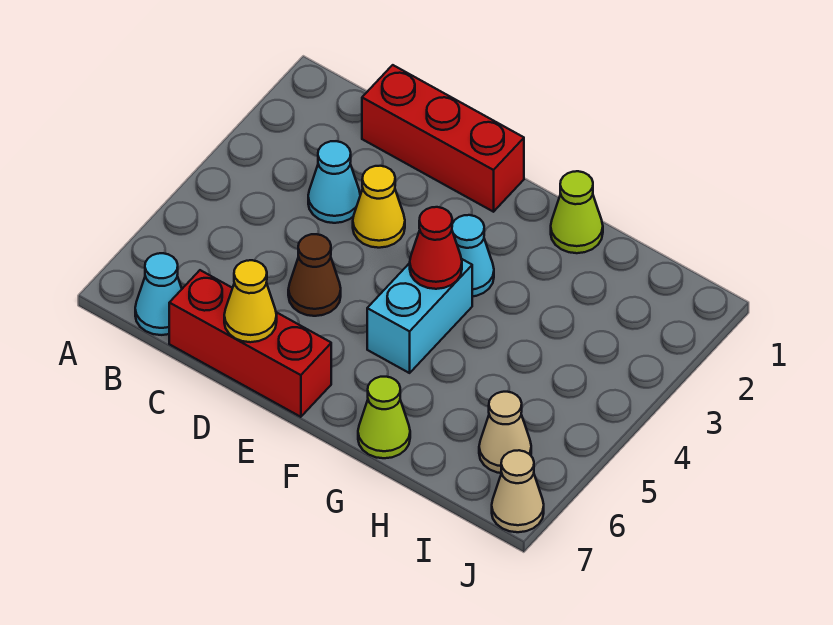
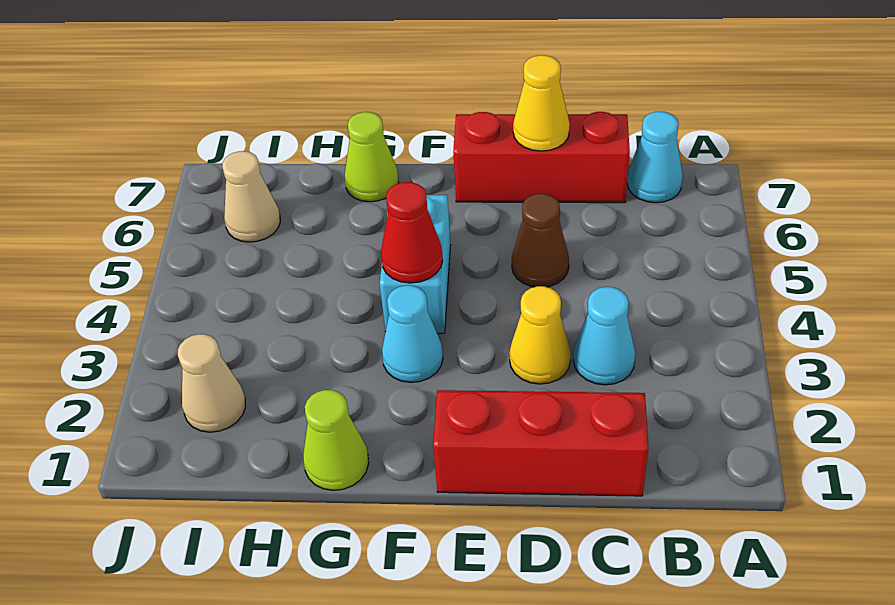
tan 1x1 cone [492,450,544,532] -> tan 1x1 cone moved to [178,334,245,432]

